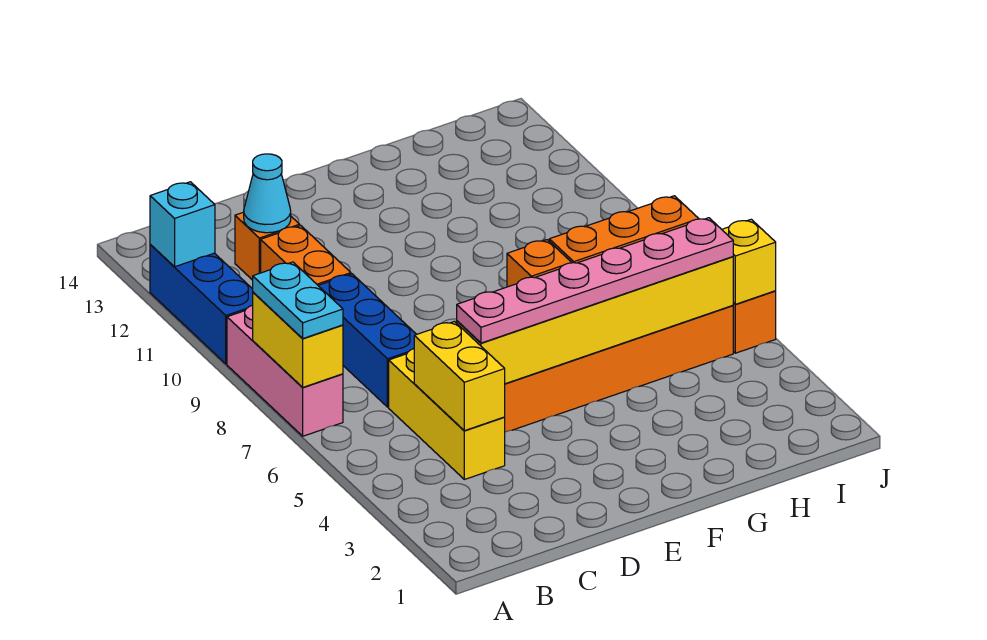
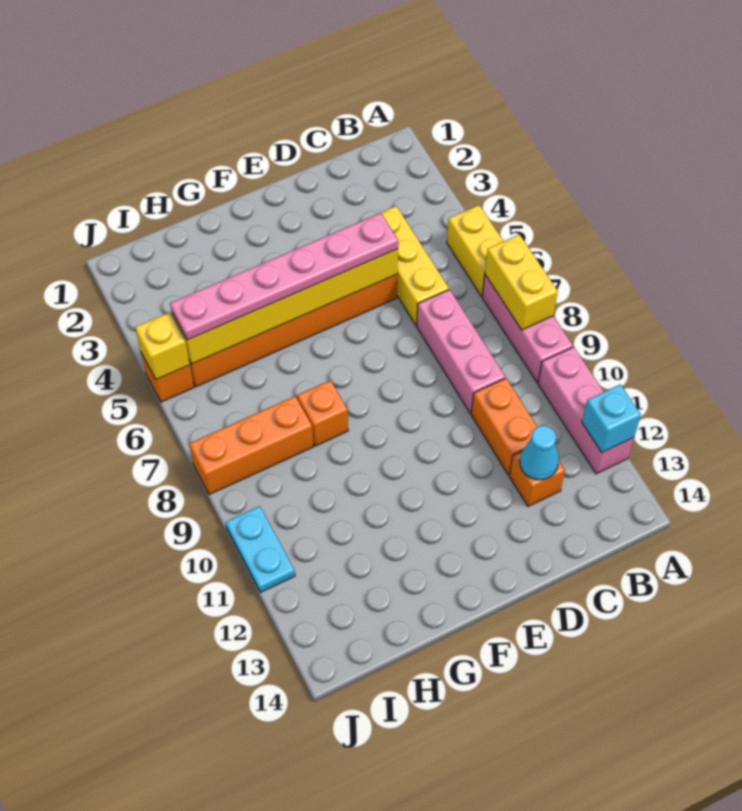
cyan 1x2 plate [253,262,343,339] -> cyan 1x2 plate moved to [226,506,295,592]
blue 1x3 brick [150,245,253,364] -> pink 1x3 brick [538,347,634,474]
yellow 1x2 brick [414,322,505,431] -> yellow 1x2 brick moved to [447,205,503,296]
blue 1x3 brick [318,274,416,407] -> pink 1x3 brick [417,290,505,413]

